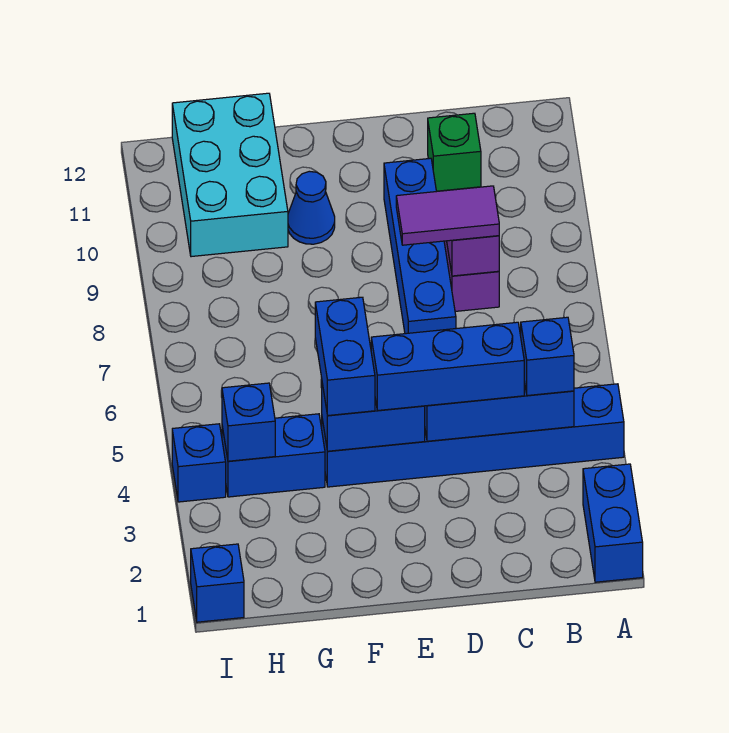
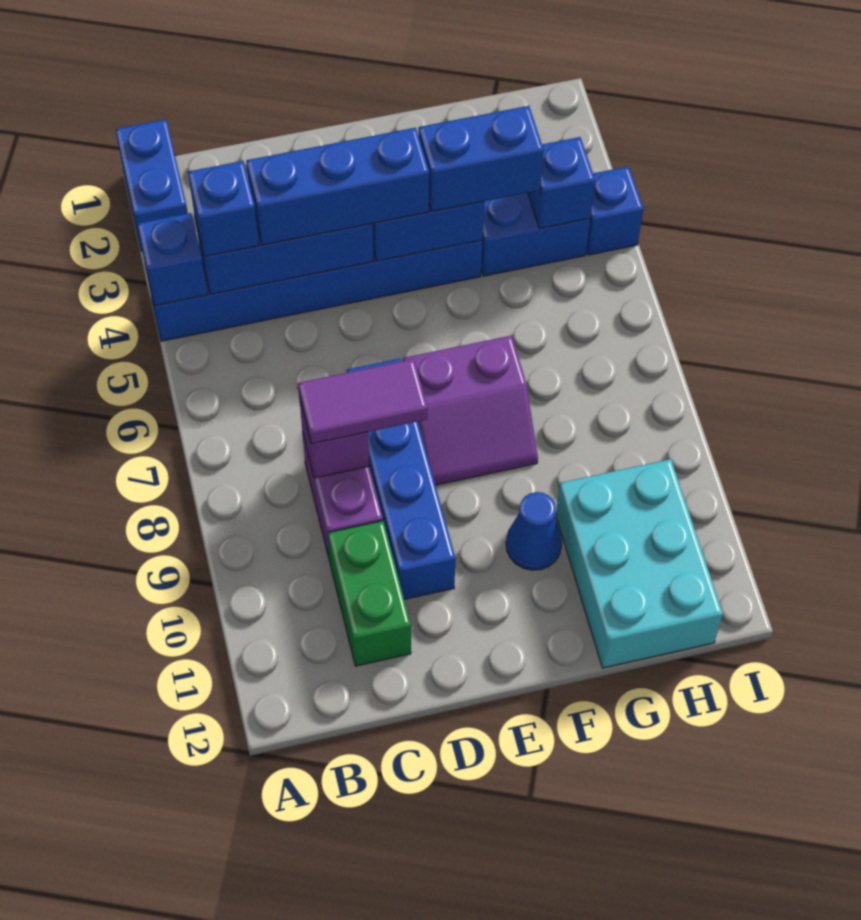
green 1x1 brick [428,113,481,191] -> green 1x2 brick [328,521,411,666]
none -> purple 2x2 slope [403,336,538,485]
blue 1x2 brick [315,297,375,416] -> blue 1x2 brick turned to [419,106,544,212]
blue 1x1 brick [191,544,244,622] -> blue 1x1 brick moved to [137,213,207,306]

